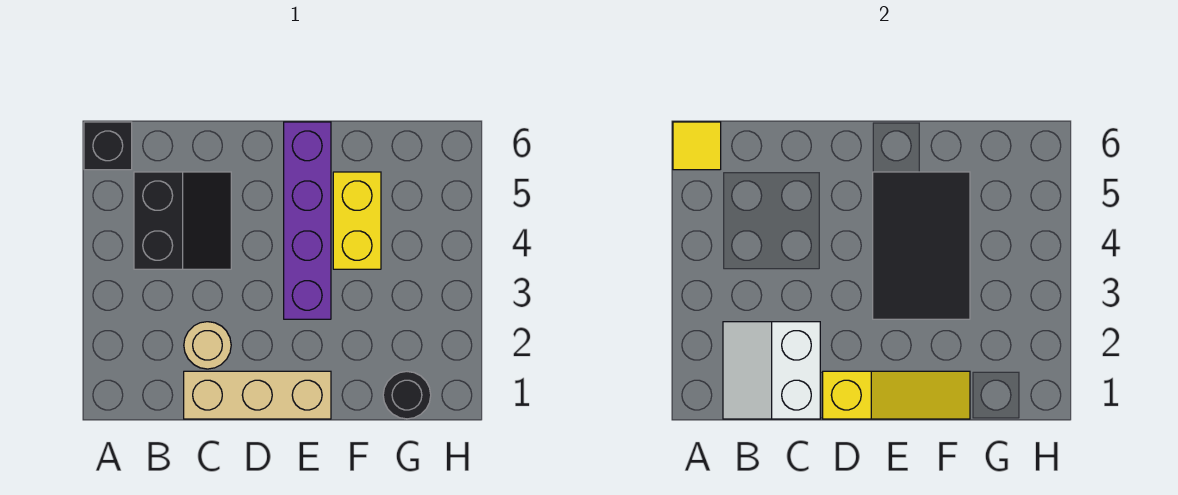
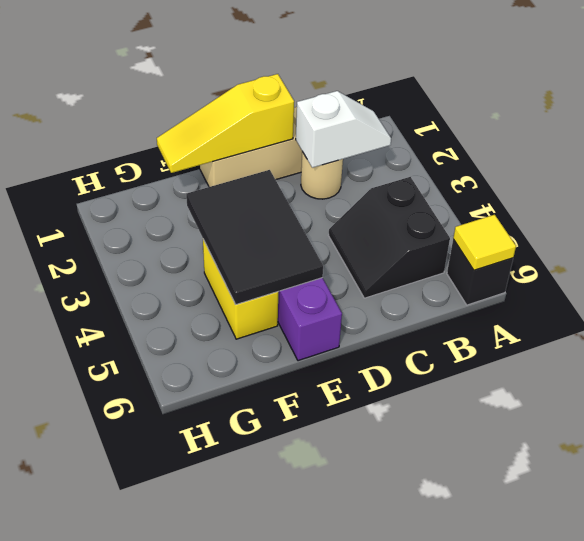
white 2x2 slope [723,322,820,419] -> white 1x2 slope [296,91,391,168]
black 1x1 round brick [383,372,431,419] -> none

